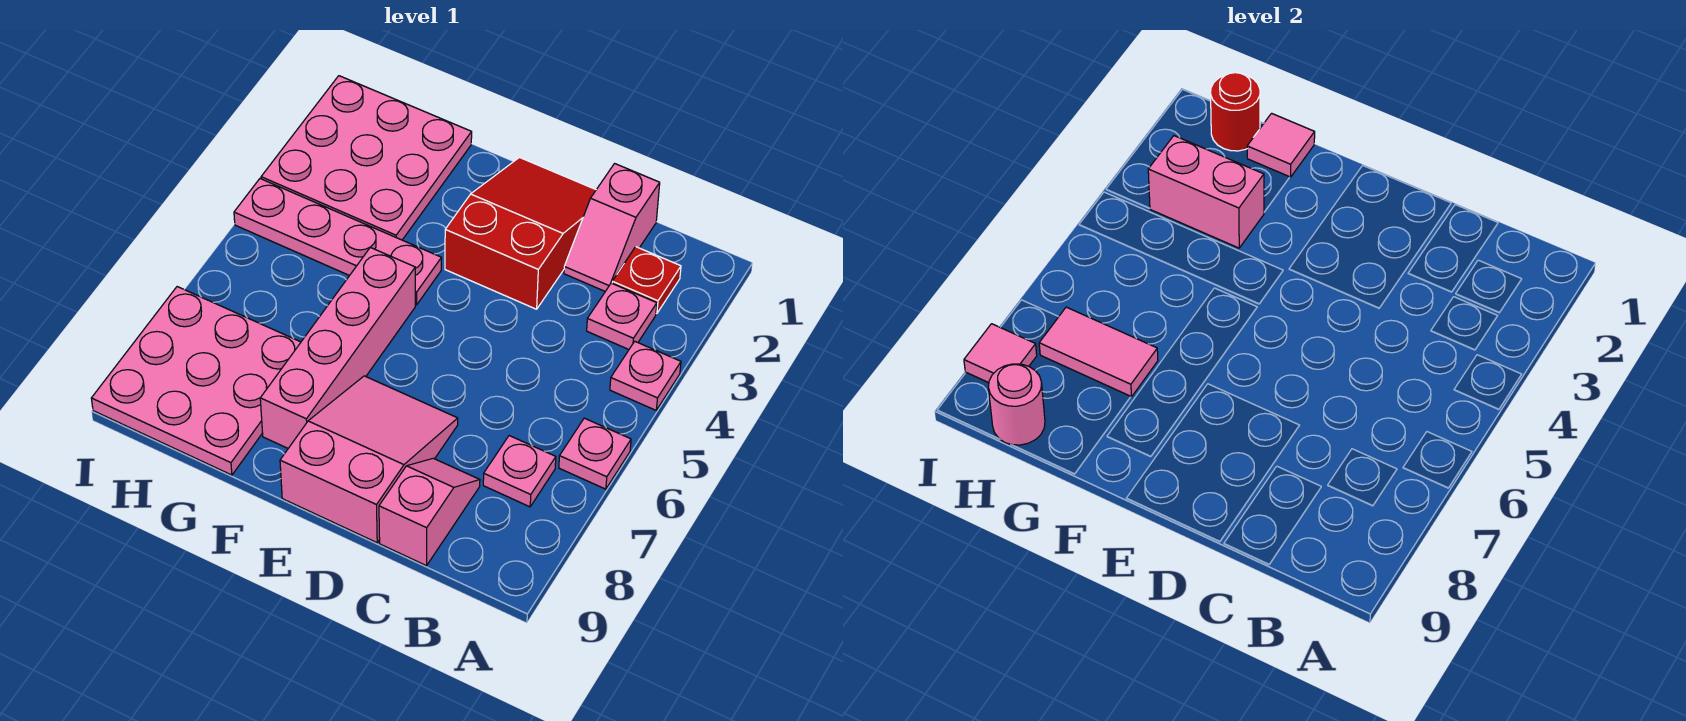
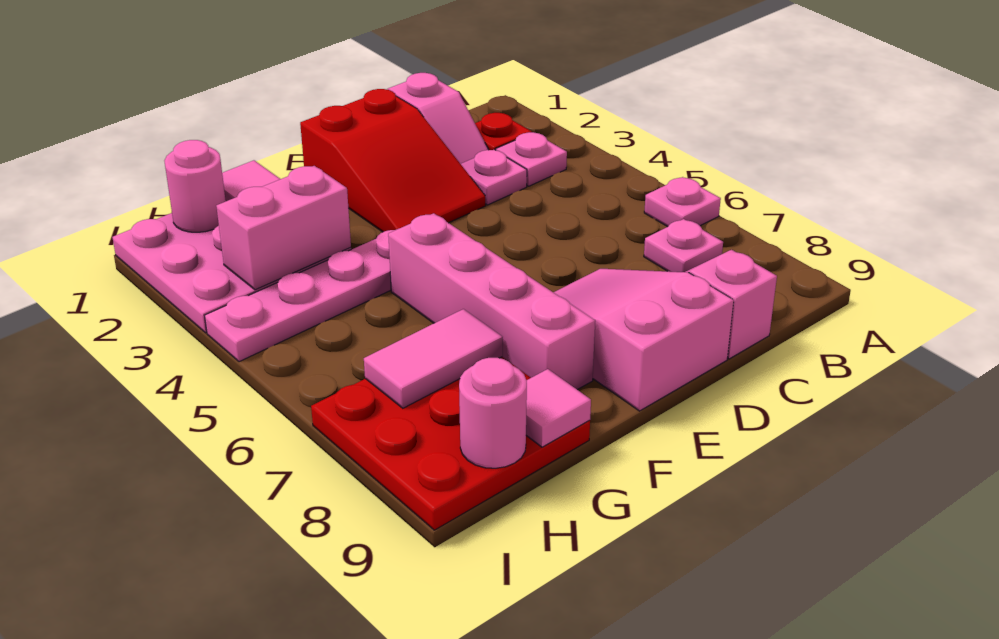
pink 1x1 plate [610,342,681,410] -> pink 1x1 plate moved to [461,150,527,205]
red 2x3 slope [445,158,596,309] -> red 2x3 slope turned to [300,89,486,232]
pink 3x3 plate [91,287,301,475] -> red 3x3 plate [311,357,590,530]
red 1x1 round brick [1211,73,1260,151] -> pink 1x1 round brick [164,140,226,232]
pink 1x1 tile [964,324,1037,383] -> pink 1x1 tile moved to [526,369,591,447]

